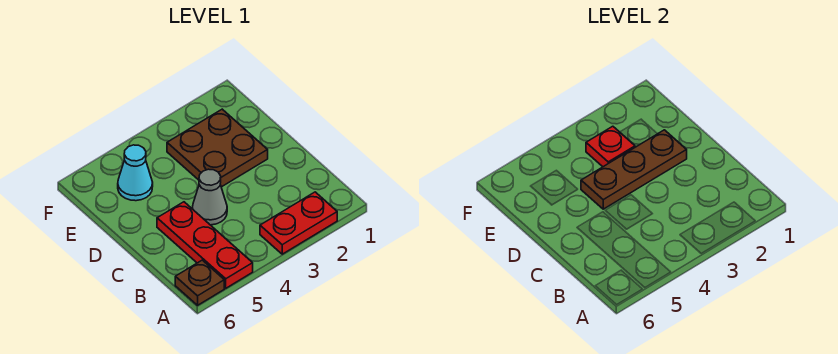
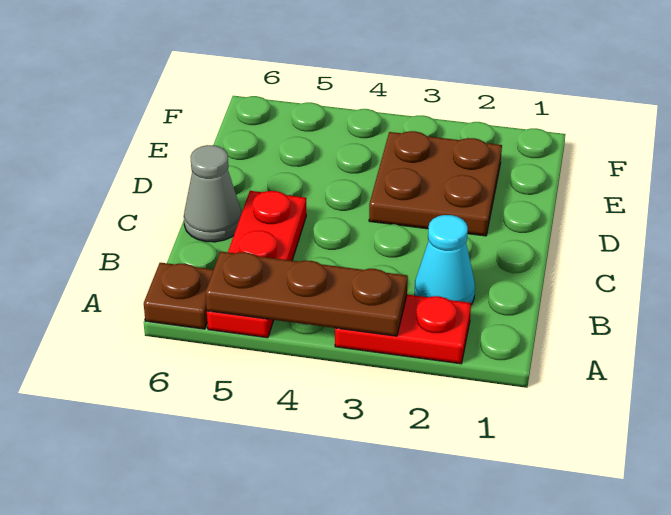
grey 1x1 cone [192,169,227,225] -> grey 1x1 cone moved to [184,145,242,242]
brown 1x3 plate [581,130,687,209] -> brown 1x3 plate moved to [205,251,408,336]
red 1x1 plate [586,126,635,167] -> none
cyan 1x1 cone [118,145,153,201] -> cyan 1x1 cone moved to [415,215,475,305]

